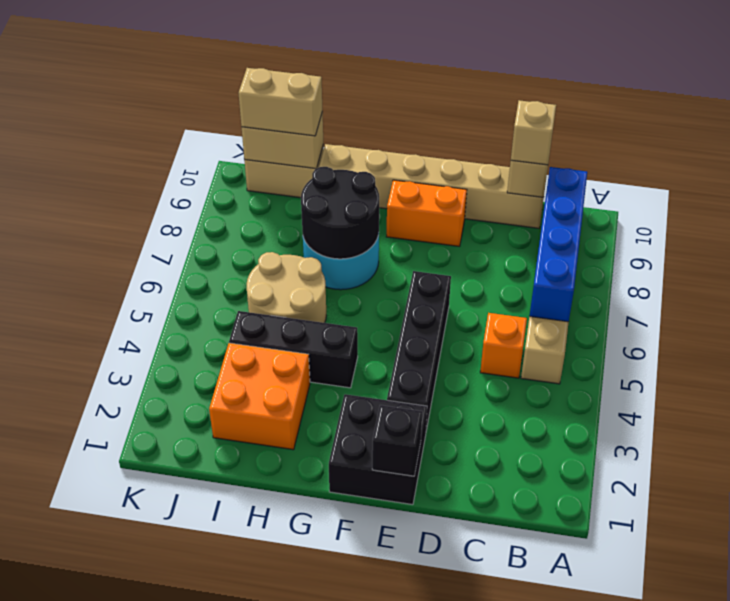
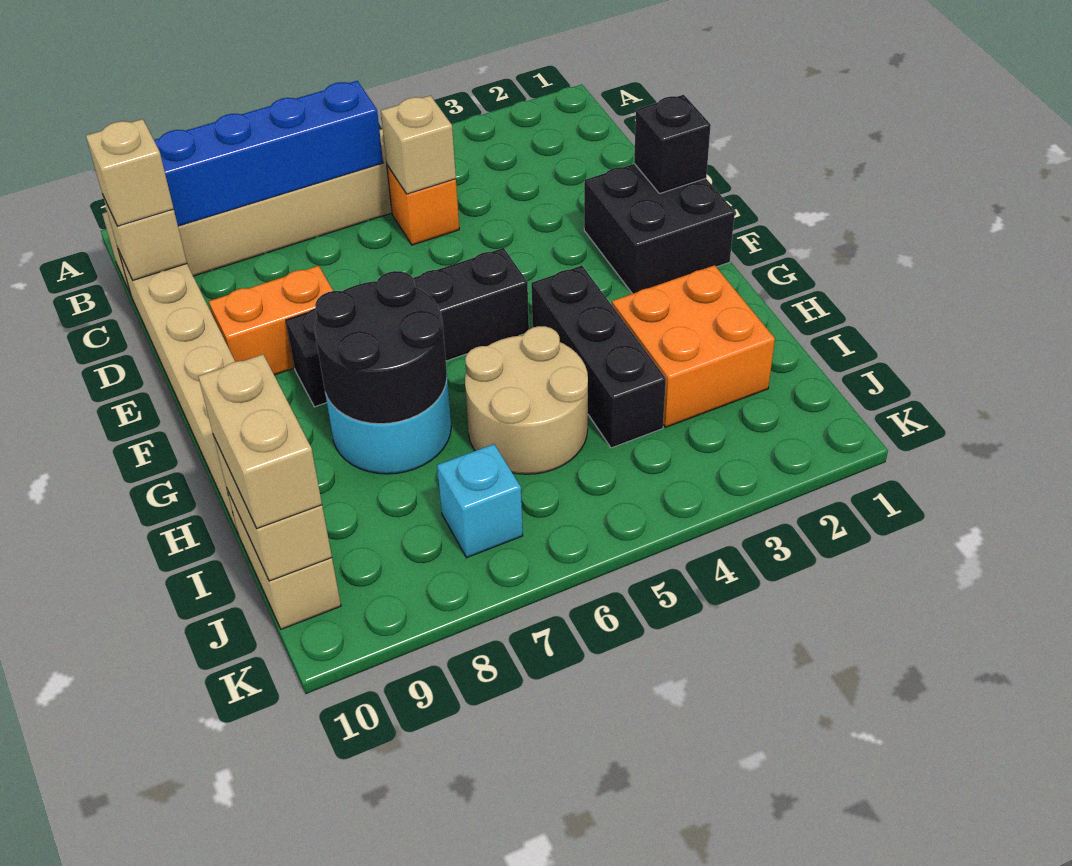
none -> tan 1x1 brick [381,96,456,194]
black 1x4 brick [387,271,451,430] -> black 1x4 brick moved to [286,248,529,407]
orange 1x2 brick [387,180,467,246] -> orange 1x2 brick turned to [209,266,333,375]
none -> cyan 1x1 brick [437,444,523,558]

